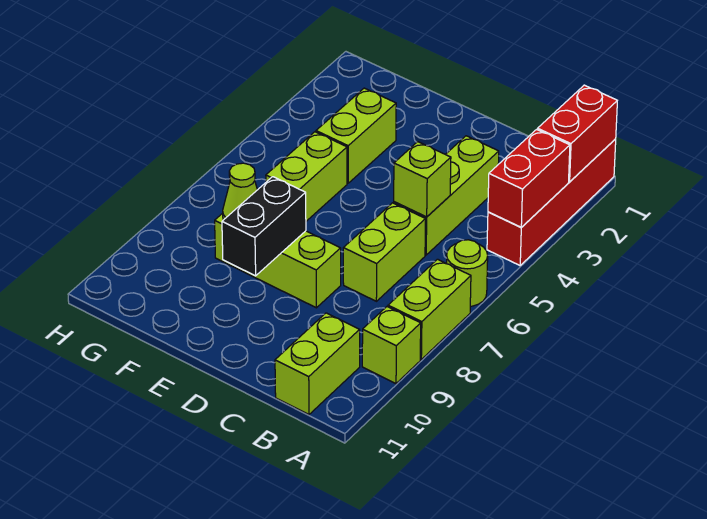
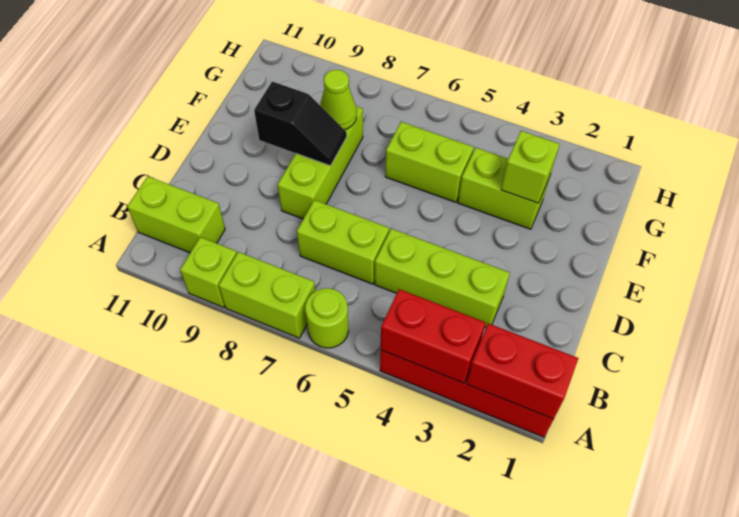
lime 1x1 brick [394,142,451,217] -> lime 1x1 brick moved to [501,131,559,203]
black 1x2 brick [222,177,306,276] -> black 1x2 slope [254,82,347,166]

